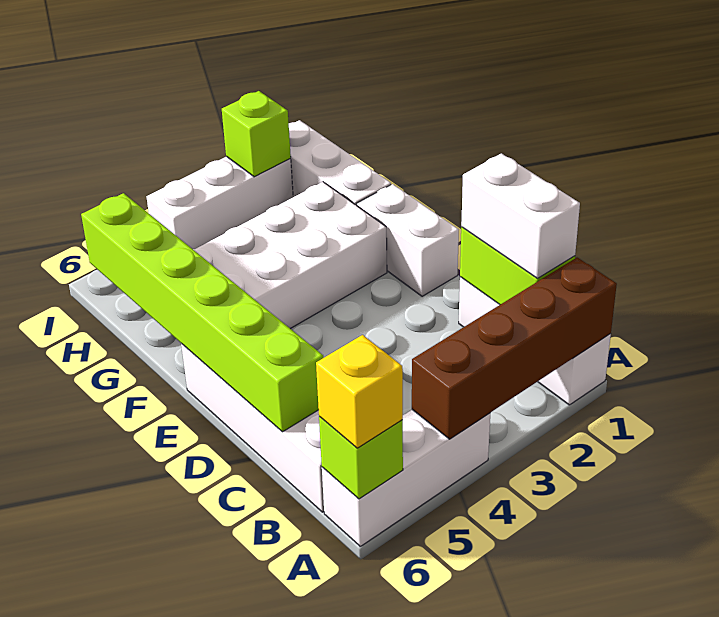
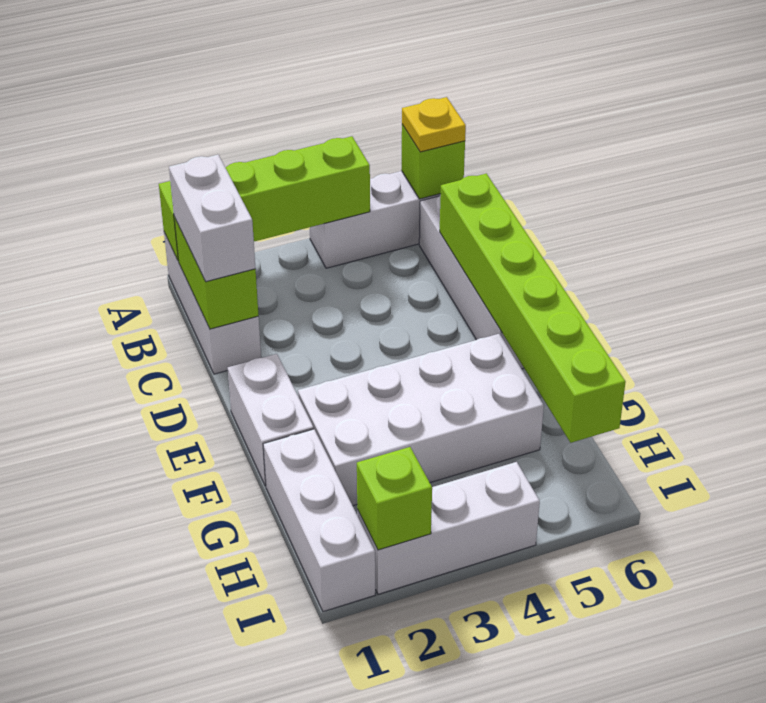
brown 1x4 brick [412,258,617,439] -> lime 1x4 brick [159,136,370,261]
yellow 1x1 brick [316,335,403,448] -> yellow 1x1 plate [402,97,466,152]

